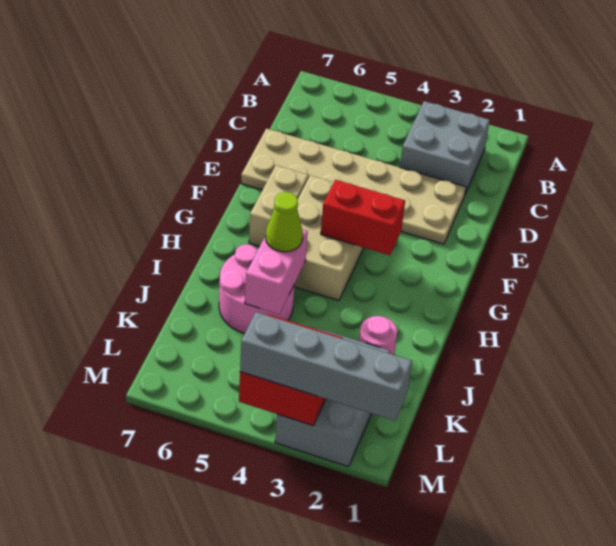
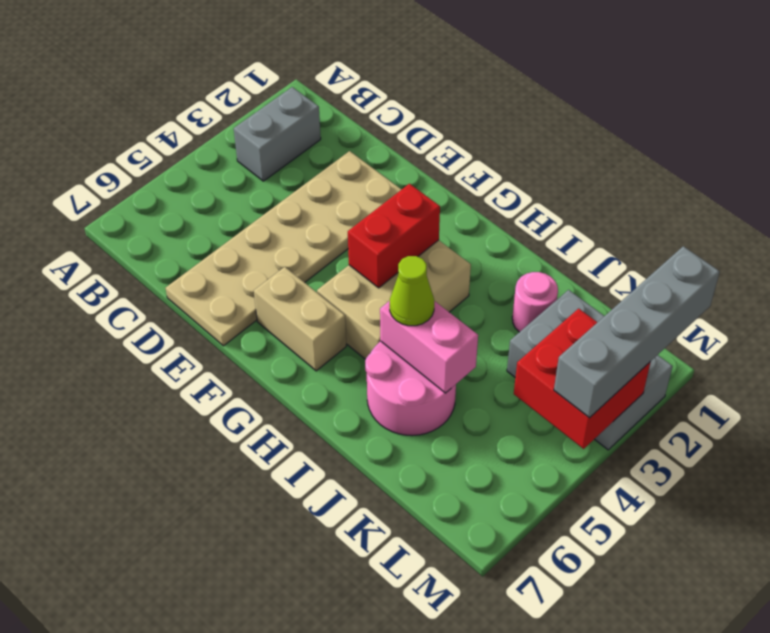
grey 2x2 brick [400,101,490,194] -> grey 1x2 brick [234,87,321,181]
tan 2x3 brick [294,175,364,301] -> tan 2x3 brick turned to [317,240,471,359]

